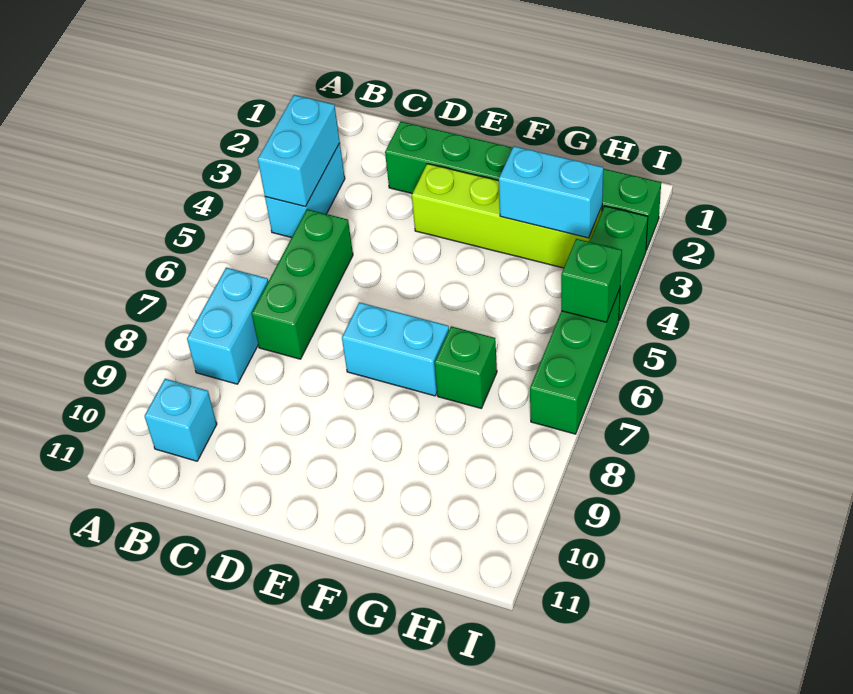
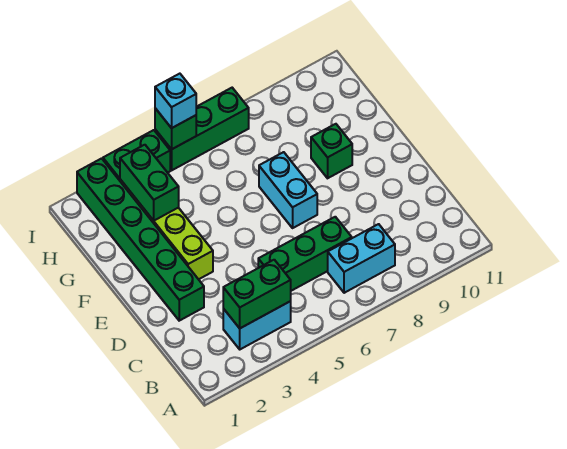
cyan 1x2 brick [258,95,340,206] -> green 1x2 brick [223,260,291,328]
cyan 1x1 brick [145,379,217,461] -> cyan 1x1 brick moved to [155,74,196,128]
cyan 1x2 brick [499,146,603,238] -> green 1x2 brick [120,145,179,221]
green 1x1 brick [435,326,497,408] -> green 1x1 brick moved to [311,124,352,178]

